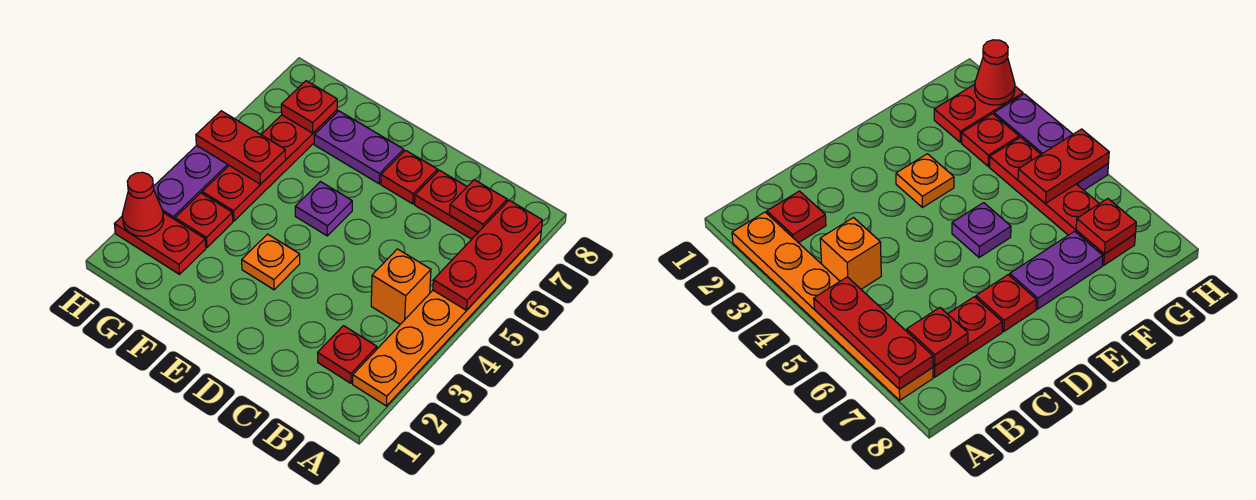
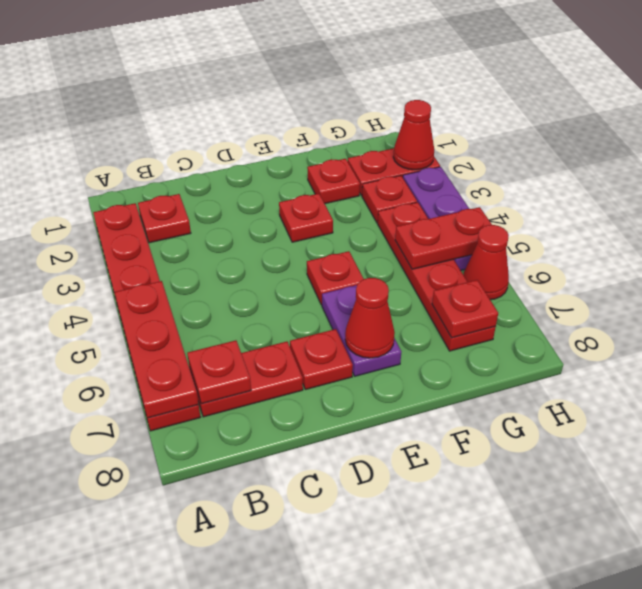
orange 1x6 plate [353,231,541,406] -> red 1x6 plate [93,203,200,431]
orange 1x1 brick [371,249,431,324] -> none
orange 1x1 plate [242,234,300,290] -> red 1x1 plate [279,194,333,242]
purple 1x1 plate [295,182,352,236] -> red 1x1 plate [307,251,364,305]
purple 1x2 plate [314,111,404,184] -> purple 1x2 plate turned to [322,285,401,376]
none -> red 1x1 cone [345,278,395,358]
none -> red 1x1 plate [307,159,360,204]
none -> red 1x1 cone [463,225,509,300]

